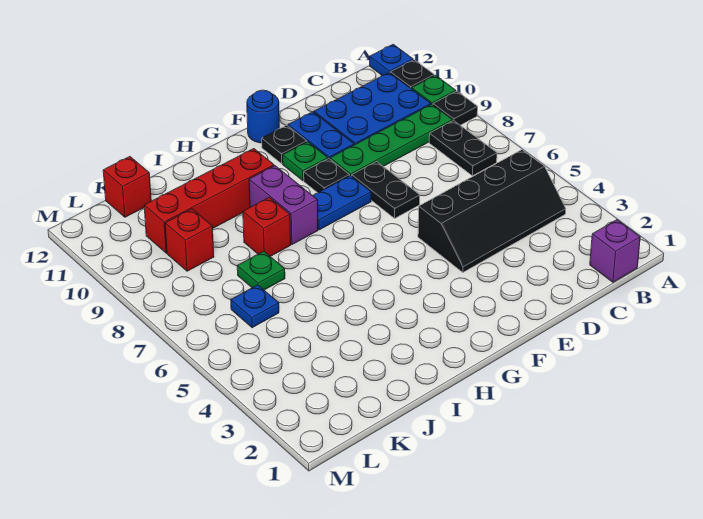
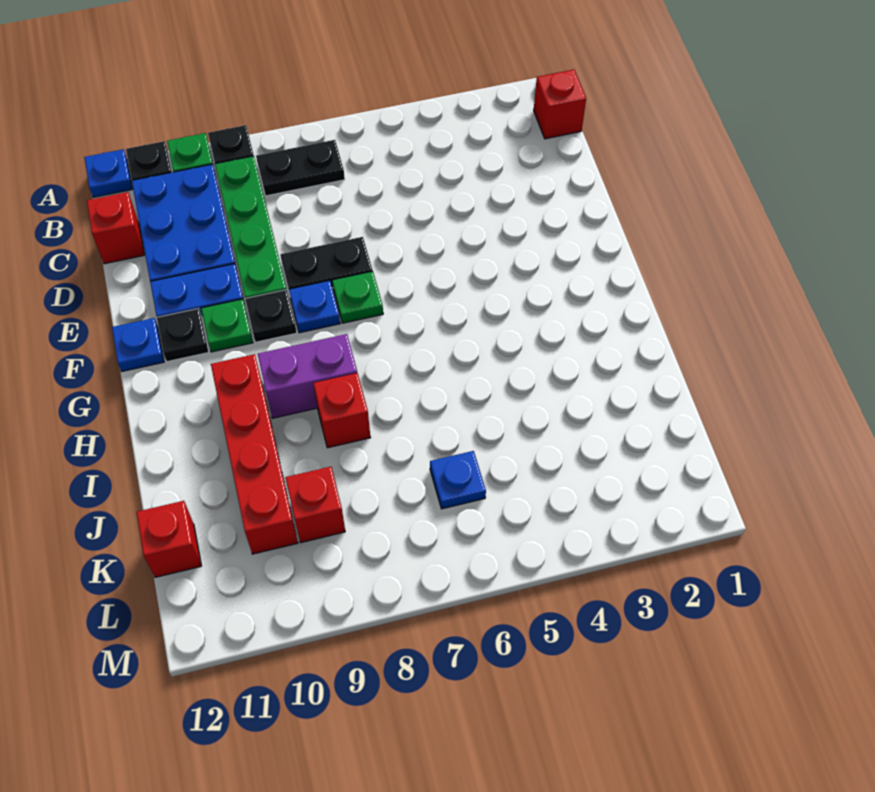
purple 1x1 brick [590,220,640,282] -> red 1x1 brick [534,70,586,139]
black 2x4 slope [418,150,566,272] -> none
none -> red 1x1 brick [87,192,145,264]
blue 1x2 plate [313,175,371,230] -> blue 1x1 plate [289,280,340,333]
blue 1x1 round brick [247,90,279,143] -> blue 1x1 plate [112,318,164,371]
green 1x1 plate [237,251,285,290] -> green 1x1 plate moved to [332,271,383,323]

